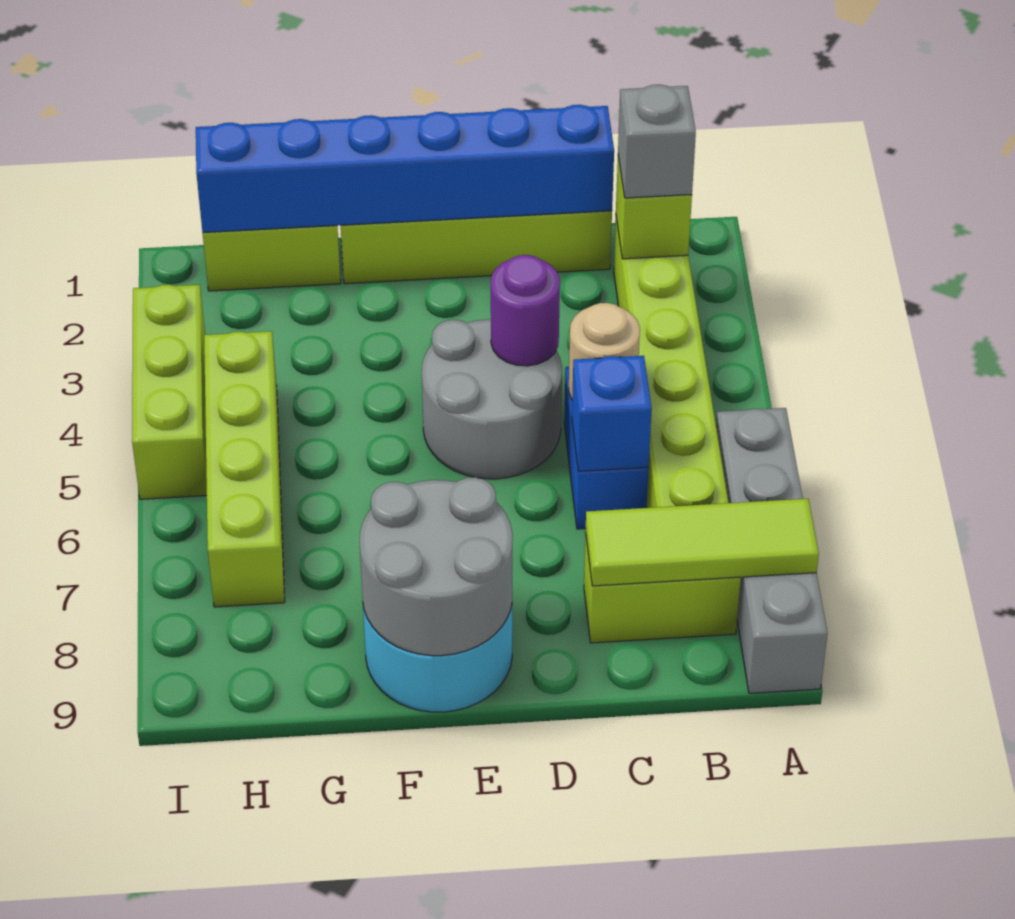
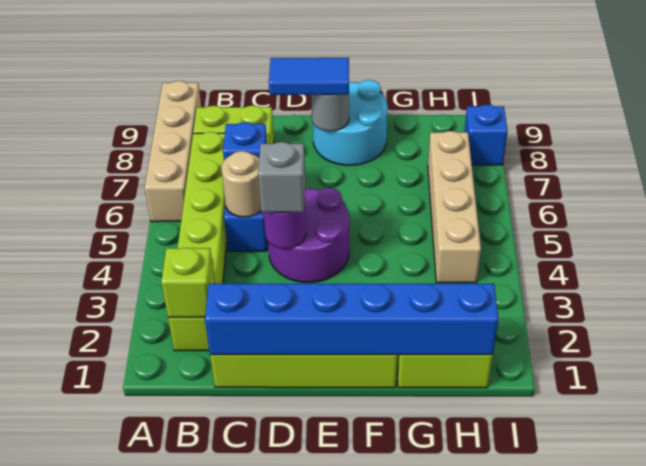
grey 1x4 brick [716,408,827,693] -> tan 1x4 brick [145,81,201,222]
lime 1x3 tile [586,499,819,586] -> none
grey 1x1 brick [618,85,696,198] -> grey 1x1 brick moved to [258,142,305,213]
grey 2x2 round brick [422,319,562,479] -> purple 2x2 round brick [268,188,349,283]
none -> blue 1x2 tile [269,58,349,95]
grey 2x2 round brick [359,477,513,656] -> grey 1x1 round brick [311,95,349,131]
lime 1x4 brick [204,331,285,607] -> tan 1x4 brick [428,131,481,283]
lime 1x3 brick [132,285,207,499] -> none
none -> blue 1x1 brick [464,105,508,165]

